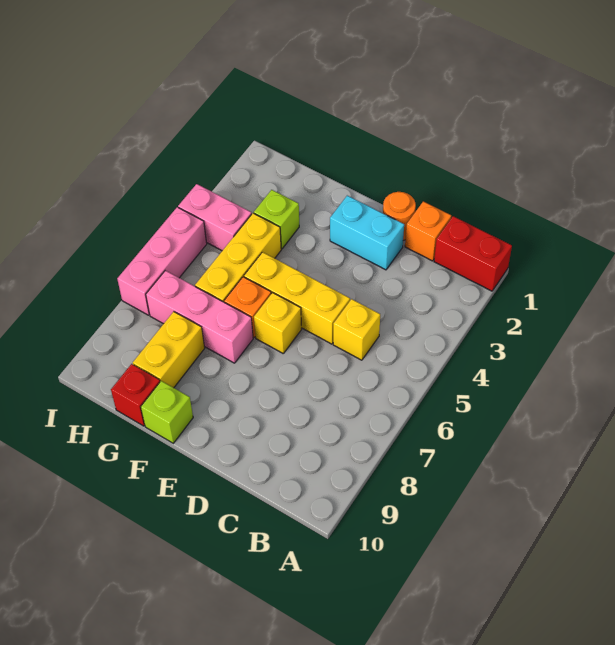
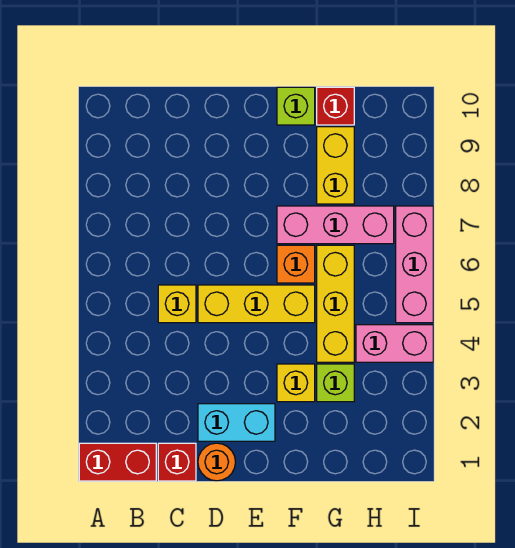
orange 1x1 brick [405,201,451,261] -> red 1x1 brick [158,443,196,481]
yellow 1x1 brick [254,293,302,353] -> yellow 1x1 brick moved to [277,364,315,402]

